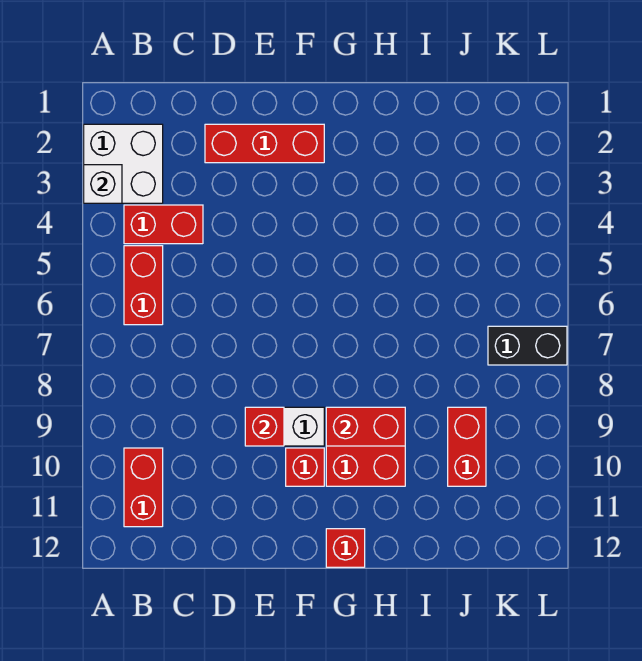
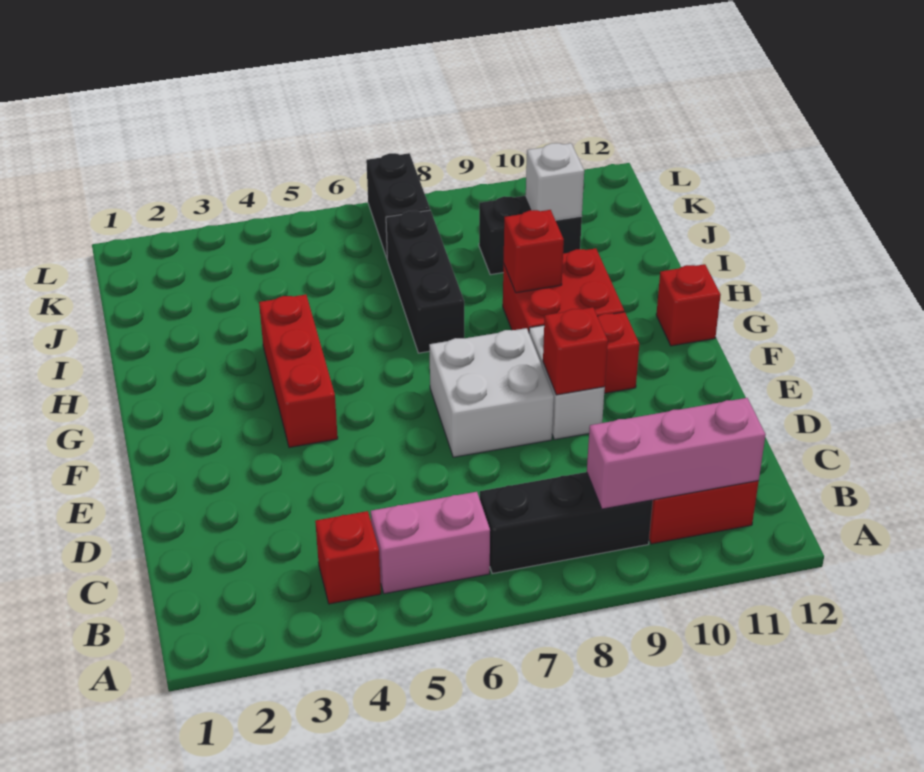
white 2x2 brick [84,124,163,203] -> white 2x2 brick moved to [429,328,554,457]
white 1x1 brick [84,165,122,203] -> white 1x1 brick moved to [526,143,584,220]
red 1x2 brick [124,205,203,244] -> red 1x1 brick [315,511,381,604]
red 1x2 brick [124,246,163,325] -> pink 1x2 brick [371,492,490,594]
none -> black 1x3 brick [480,472,653,574]
none -> pink 1x3 brick [587,398,766,509]
red 1x3 brick [205,124,324,163] -> red 1x3 brick moved to [259,295,338,447]
red 1x2 brick [326,407,405,446] -> red 1x1 brick [504,210,564,293]
none -> black 1x3 brick [386,210,464,353]
red 1x2 brick [448,407,486,486] -> black 1x2 brick [479,196,582,275]

